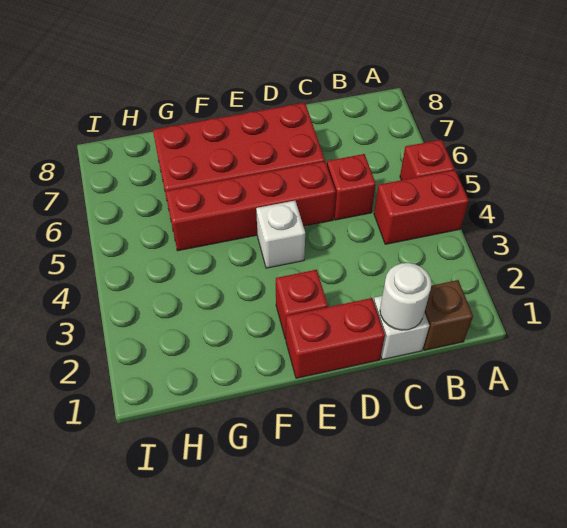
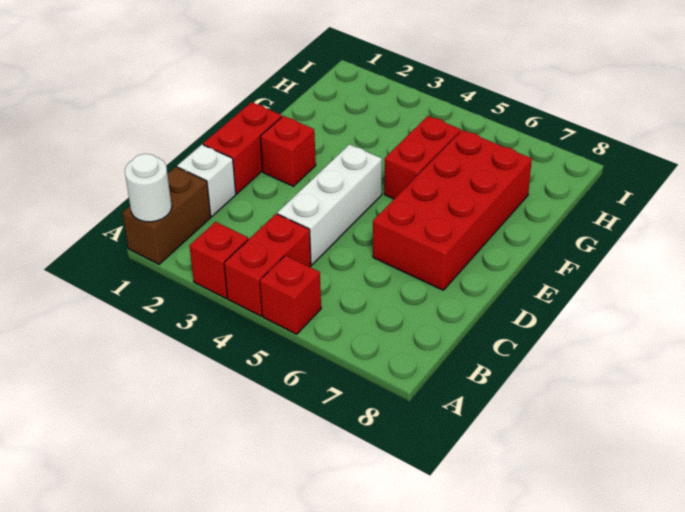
brown 1x1 brick [423,280,473,350] -> brown 1x2 brick [123,167,211,264]
white 1x1 round brick [380,263,432,330] -> white 1x1 round brick moved to [125,154,172,222]
red 1x1 brick [327,154,376,220] -> red 1x1 brick moved to [189,222,248,298]
red 1x4 brick [166,161,336,251] -> red 1x2 brick [384,116,461,199]
white 1x1 brick [256,201,305,268] -> white 1x3 brick [277,144,382,265]

